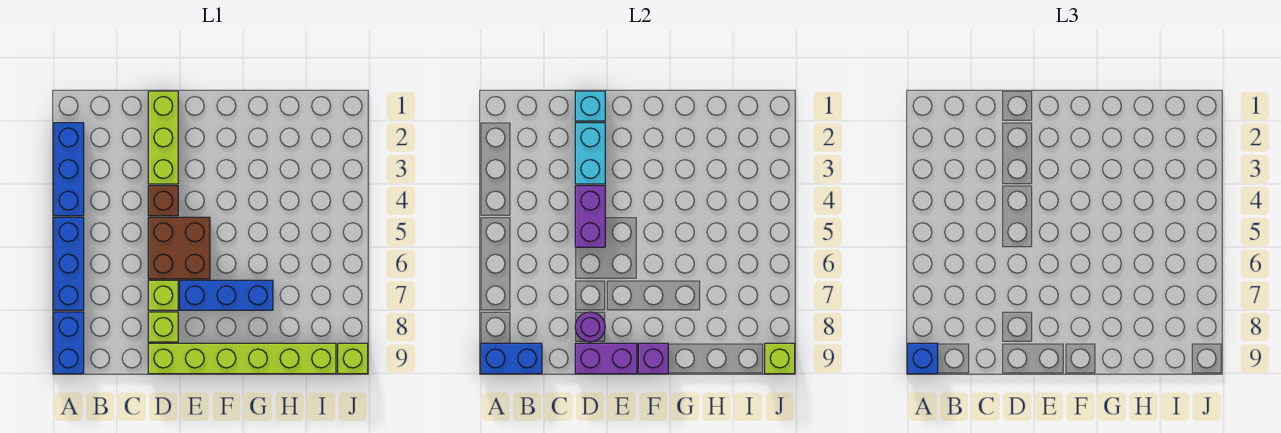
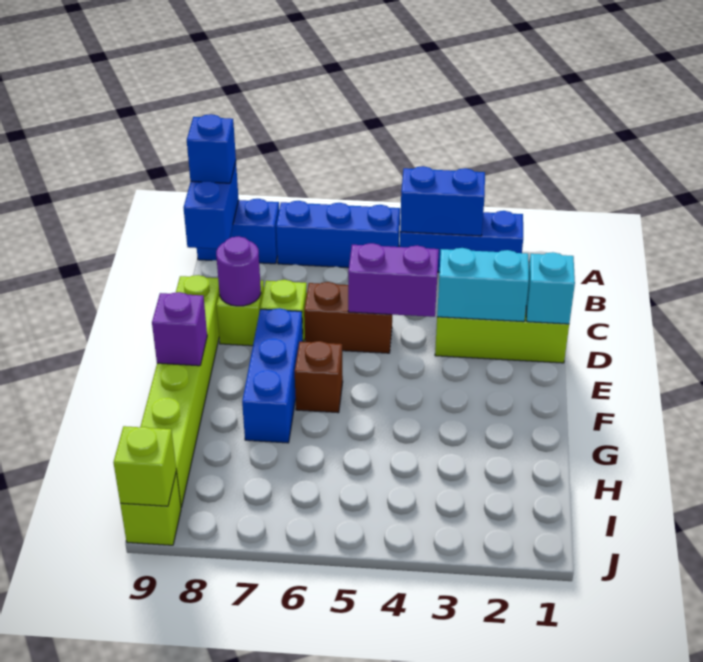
none -> blue 1x2 brick [400,166,485,236]
brown 1x1 brick [148,186,178,216] -> brown 1x1 brick moved to [295,341,343,413]
brown 2x2 brick [148,217,210,279] -> brown 1x2 brick [304,282,392,353]
purple 1x2 brick [575,343,637,374] -> none

